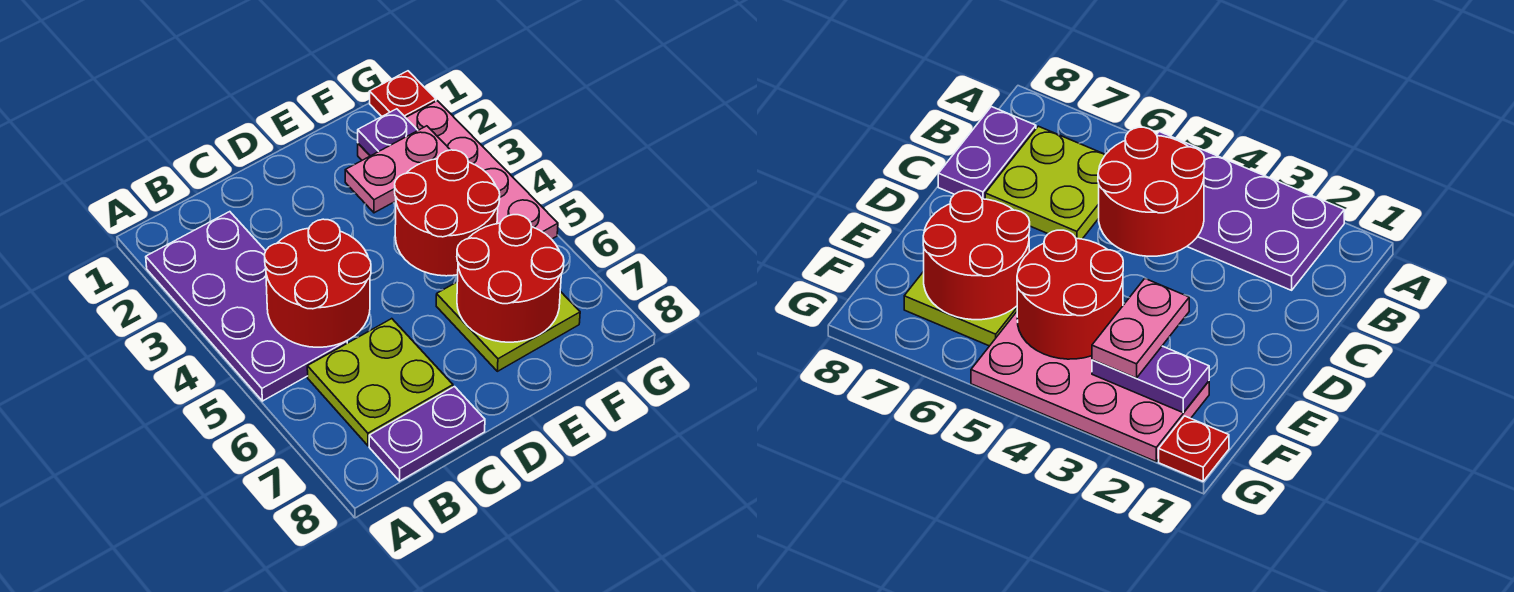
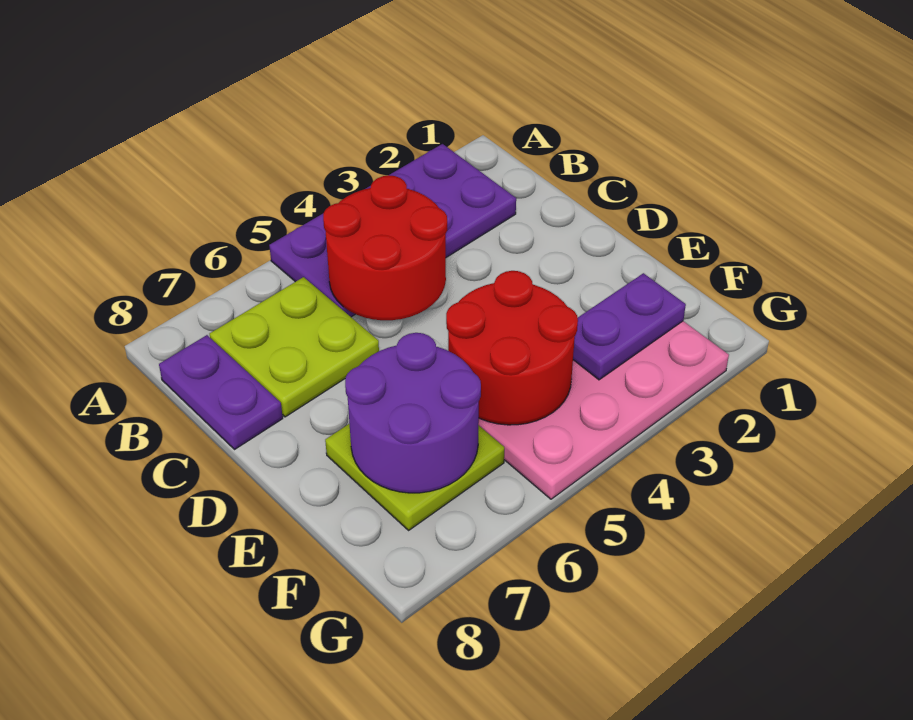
pink 1x2 plate [345,126,450,213] -> none
red 2x2 round brick [457,215,564,342] -> purple 2x2 round brick [345,333,481,493]
red 1x1 plate [369,71,436,118] -> none

